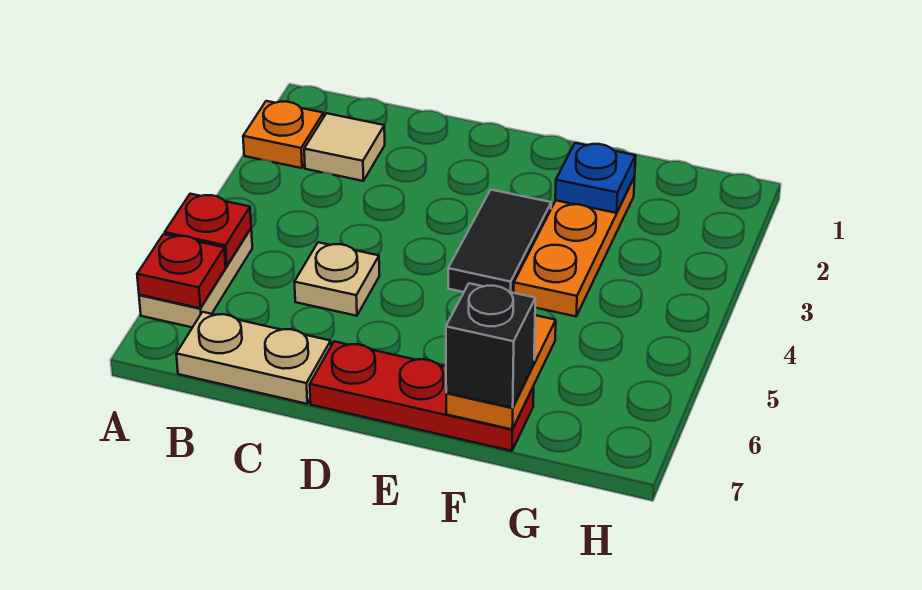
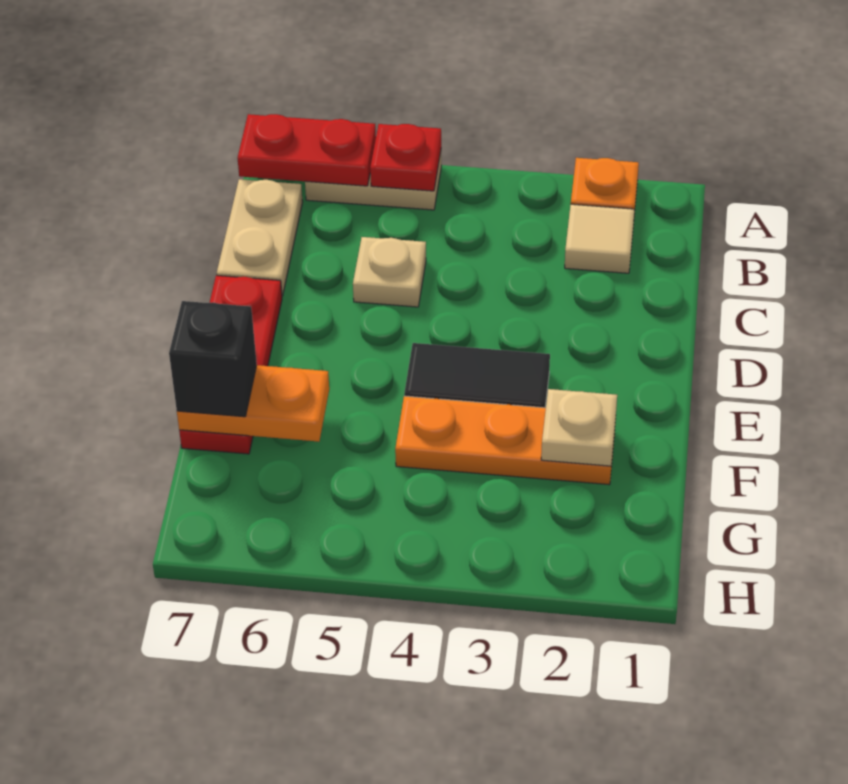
red 1x1 plate [137,234,226,308] -> red 1x2 plate [238,114,376,186]
blue 1x1 plate [555,143,636,213] -> tan 1x1 plate [541,389,617,466]

